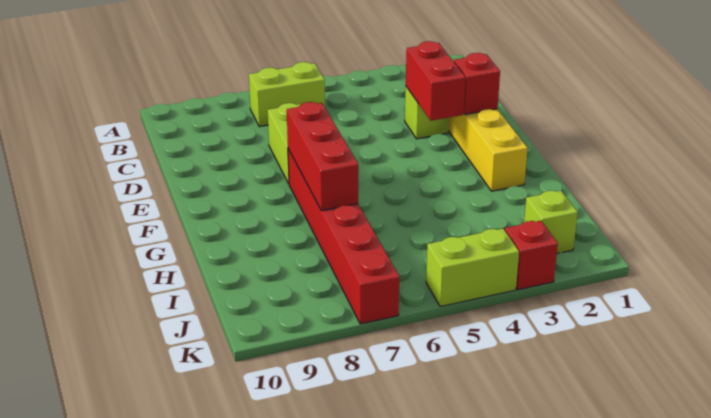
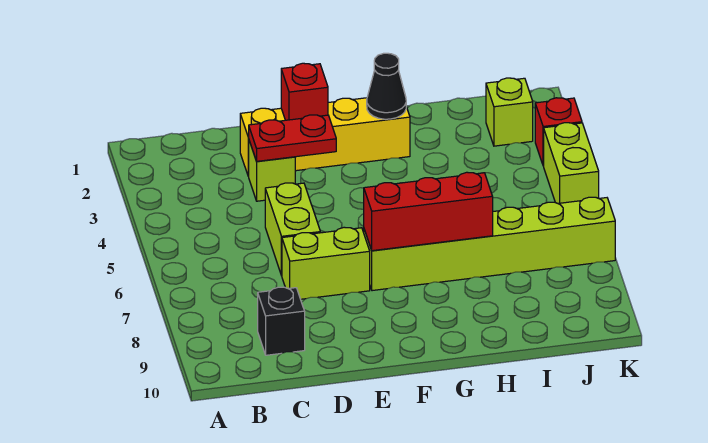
lime 1x2 brick [249,62,325,127] -> lime 1x2 brick moved to [265,183,320,276]
none -> black 1x1 brick [258,287,305,355]
red 1x2 brick [406,41,465,121] -> red 1x2 plate [249,115,336,161]
red 1x6 brick [288,149,399,324] -> lime 1x6 brick [364,197,615,291]
none -> black 1x1 cone [367,53,406,119]

